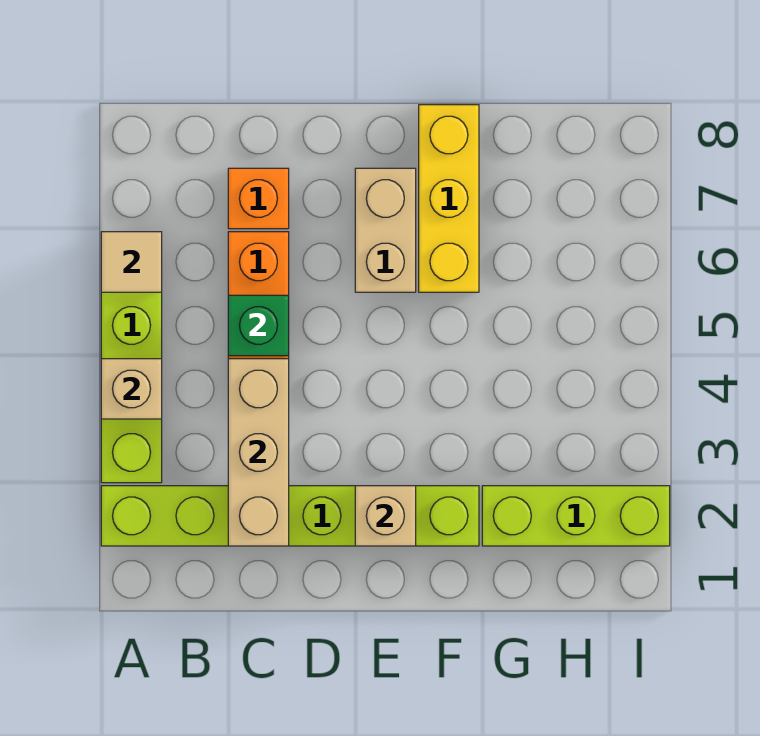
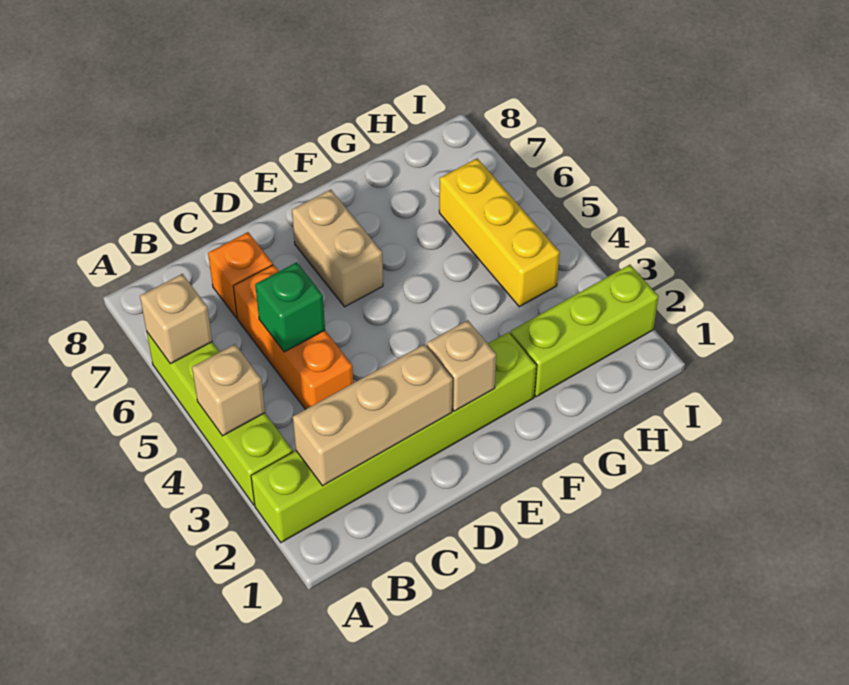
tan 1x1 tile [101,232,162,292] -> tan 1x1 brick [140,274,212,364]
tan 1x3 brick [228,359,289,546] -> tan 1x3 brick turned to [293,344,453,486]
yellow 1x3 brick [419,105,479,292] -> yellow 1x3 brick moved to [439,158,560,307]

